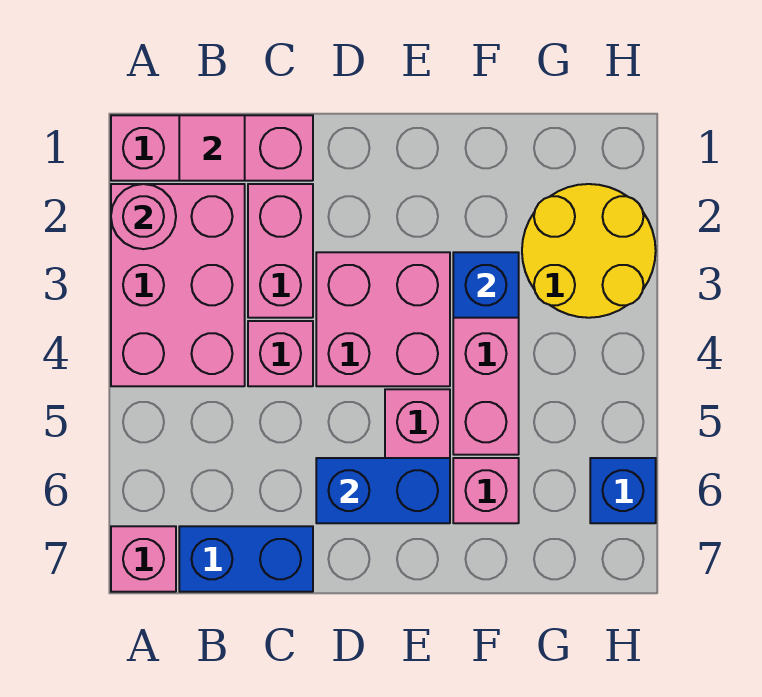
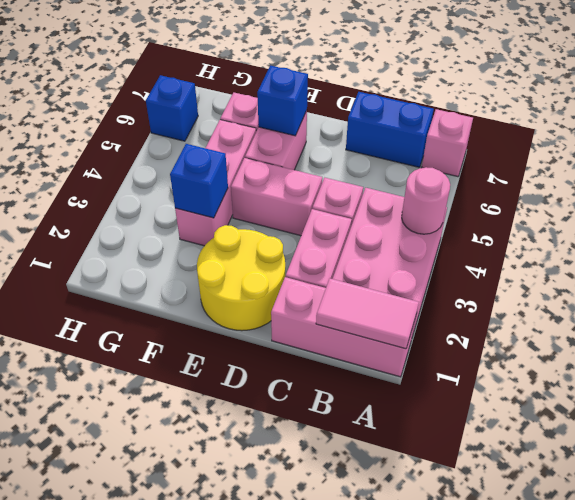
pink 1x1 round brick [111,184,176,249] -> pink 1x1 round brick moved to [402,167,450,234]
pink 1x1 tile [179,115,245,181] -> pink 1x2 tile [316,279,419,349]
pink 2x2 brick [316,252,450,386] -> pink 1x2 brick [231,158,322,236]
blue 1x2 brick [316,458,450,523] -> blue 1x1 brick [257,66,308,136]
yellow 2x2 round brick [522,184,656,318] -> yellow 2x2 round brick moved to [197,225,285,331]

